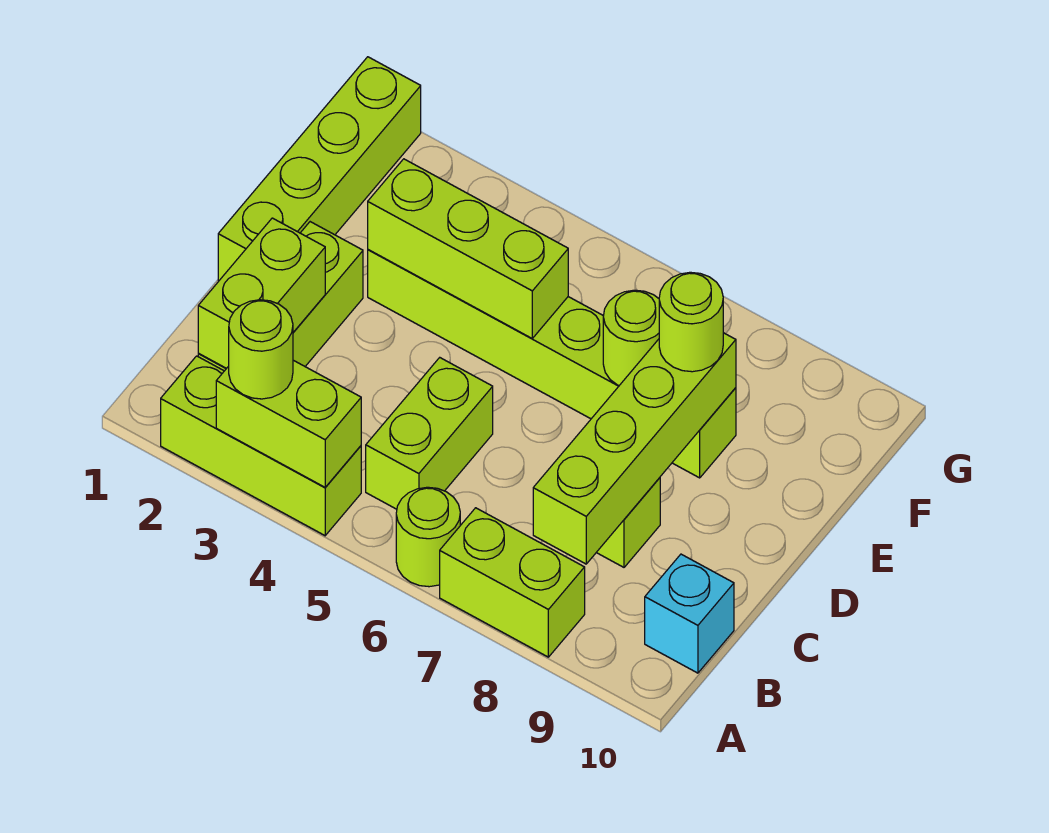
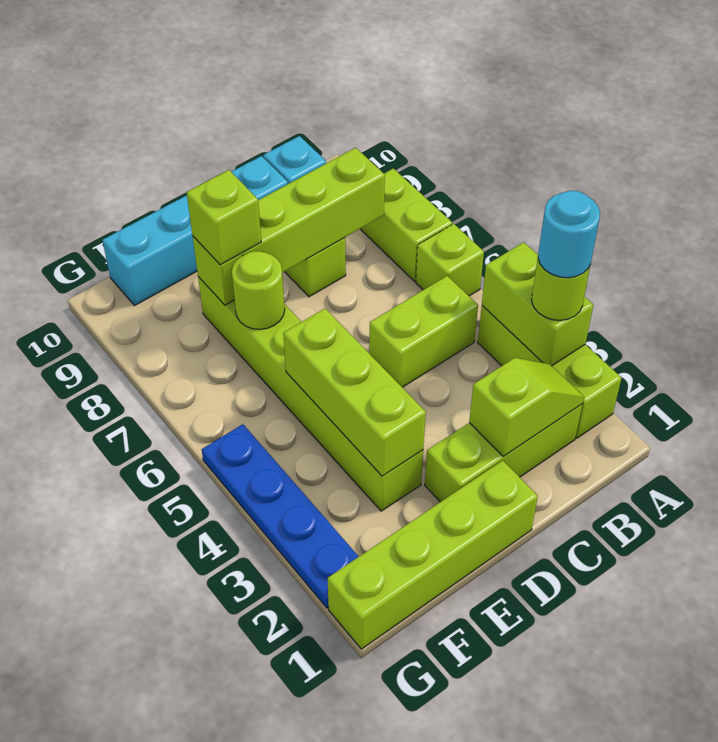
none -> cyan 1x1 round brick [538,191,600,278]
lime 1x1 round brick [396,487,460,587] -> lime 1x1 brick [416,224,484,296]
lime 1x2 brick [198,218,325,368] -> lime 1x2 slope [469,358,584,456]
none -> cyan 1x4 brick [102,156,288,306]
lime 1x1 round brick [659,272,723,372] -> lime 1x1 brick [187,170,261,265]
none -> blue 1x4 plate [202,424,359,608]

